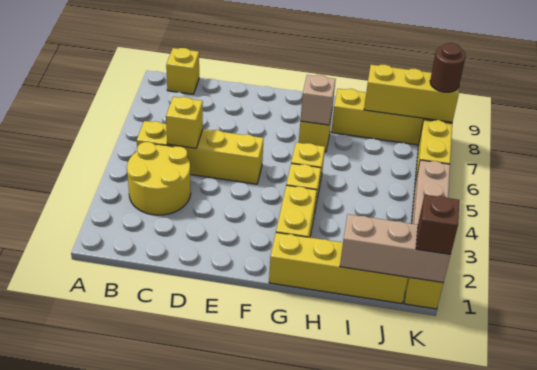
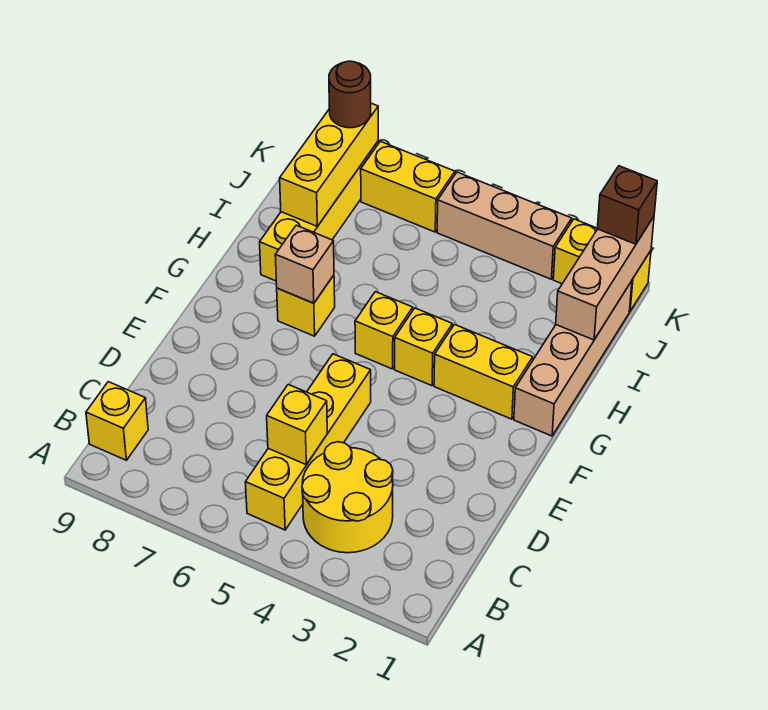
yellow 1x4 brick [269,232,408,304] -> tan 1x4 brick [514,281,632,436]

